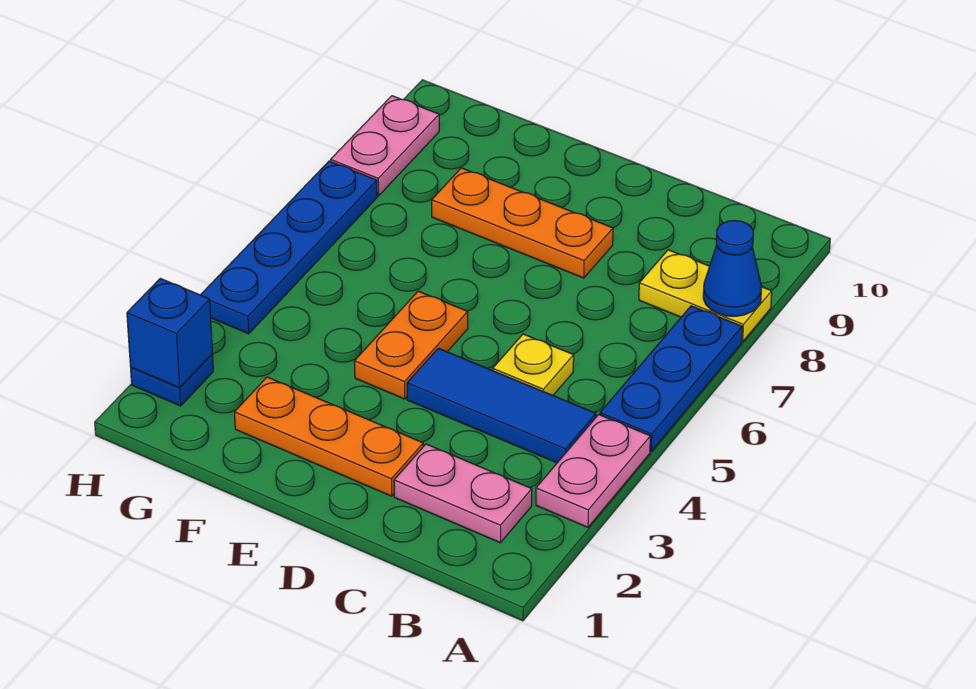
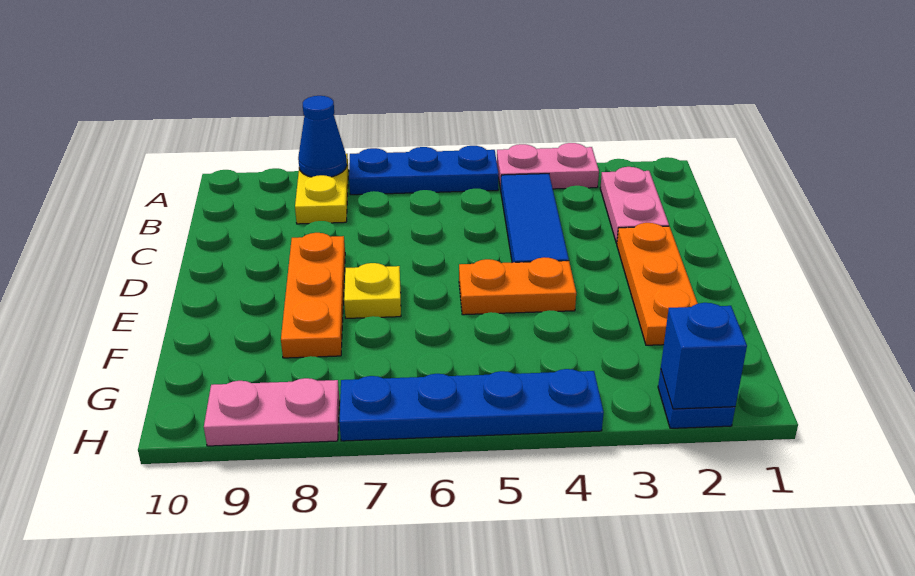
yellow 1x1 plate [493,334,574,395] -> yellow 1x1 plate moved to [344,263,401,318]

